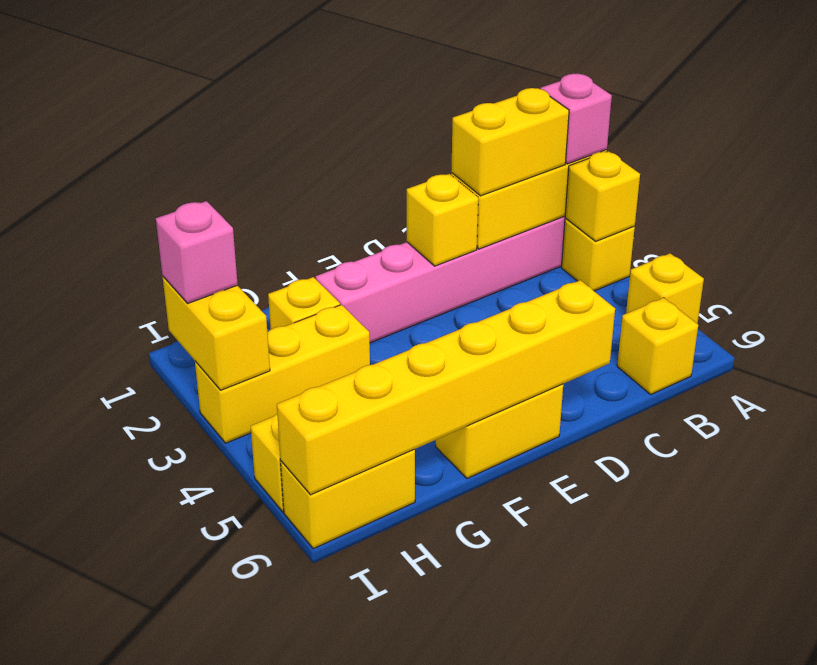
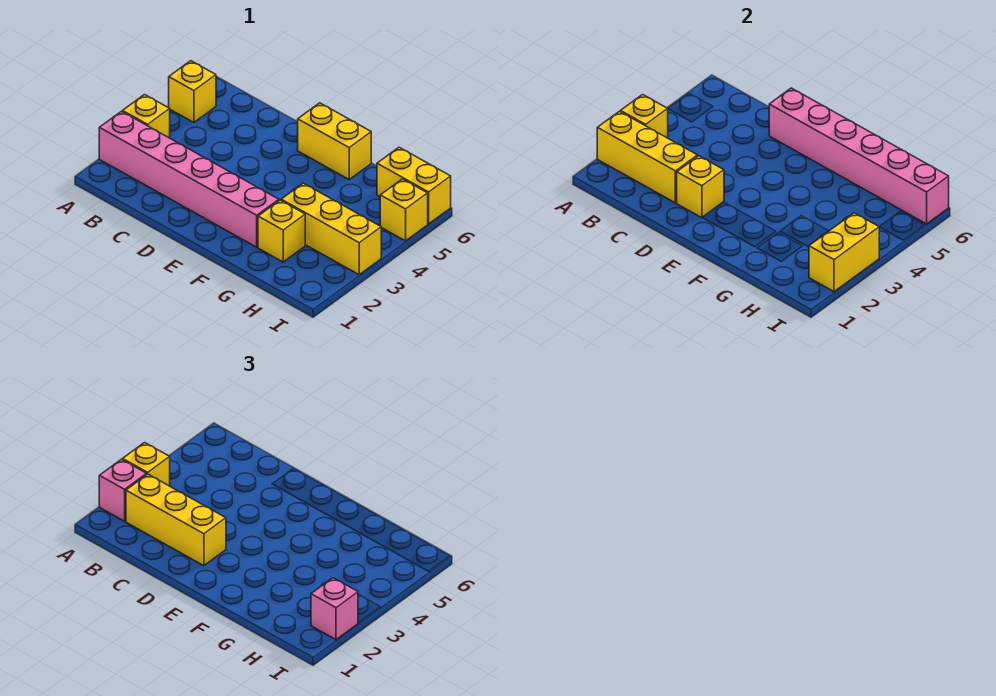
yellow 1x2 brick [451,88,569,196] -> yellow 1x3 brick [126,474,226,566]
yellow 1x1 brick [617,298,698,394] -> yellow 1x1 brick moved to [123,443,170,486]
yellow 1x6 brick [277,280,615,495] -> pink 1x6 brick [769,88,949,224]

